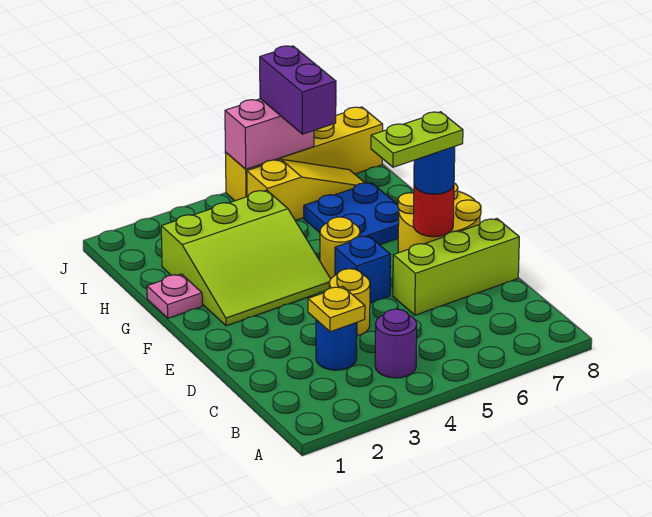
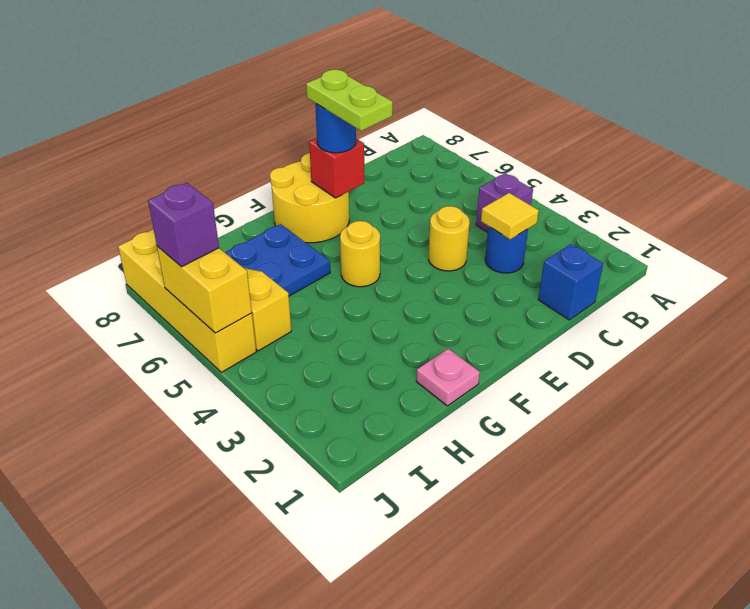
purple 1x1 round brick [375,309,417,378] -> purple 1x1 brick [476,173,533,232]
yellow 1x1 plate [308,286,365,332] -> yellow 1x1 tile [481,193,539,239]
lime 1x3 brick [393,219,519,315] -> none
blue 1x1 brick [335,236,390,303] -> blue 1x1 brick moved to [538,244,603,320]
red 1x1 round brick [413,186,454,237] -> red 1x1 brick [309,138,364,198]
lime 3x3 slope [161,190,331,326] -> none
purple 1x2 brick [260,46,336,134] -> purple 1x1 brick [148,183,219,267]
pink 1x2 brick [225,99,314,169] -> yellow 1x2 brick [157,246,252,333]

